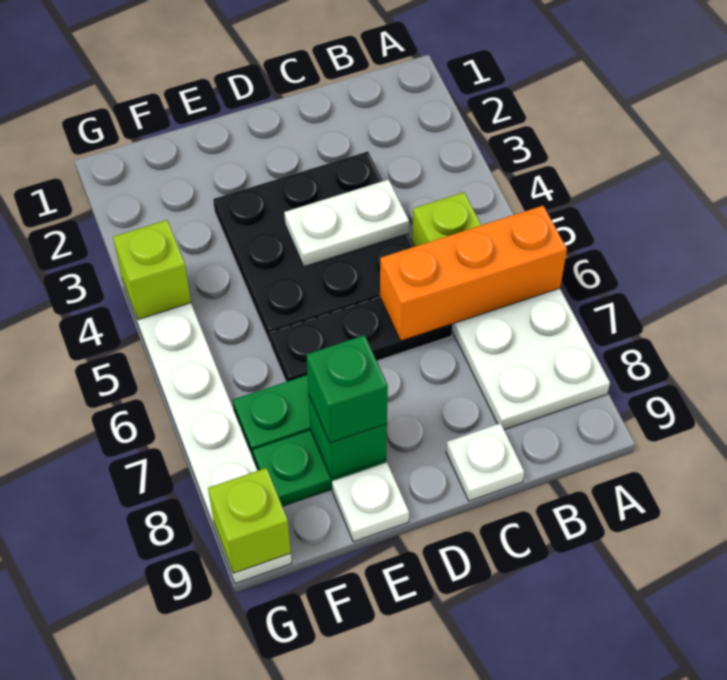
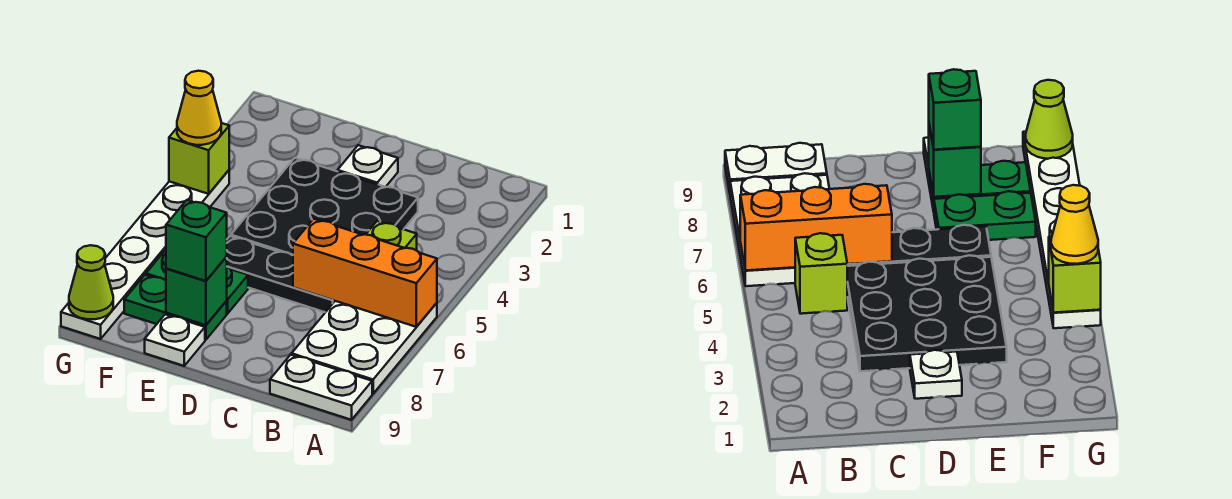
white 1x2 plate [284,179,409,267] -> white 1x2 plate moved to [270,355,372,420]
white 1x1 plate [446,423,524,501] -> white 1x1 plate moved to [338,145,398,187]
none -> yellow 1x1 cone [177,71,221,145]
lime 1x1 brick [208,468,291,573] -> lime 1x1 cone [69,245,113,319]

